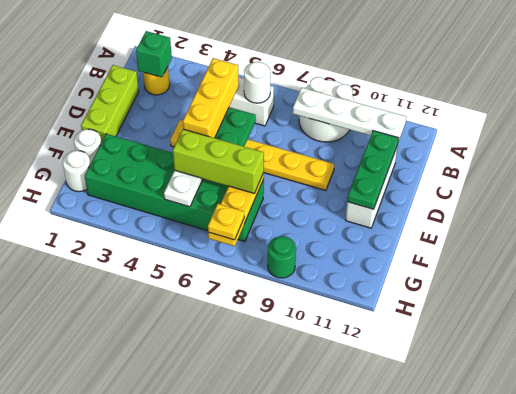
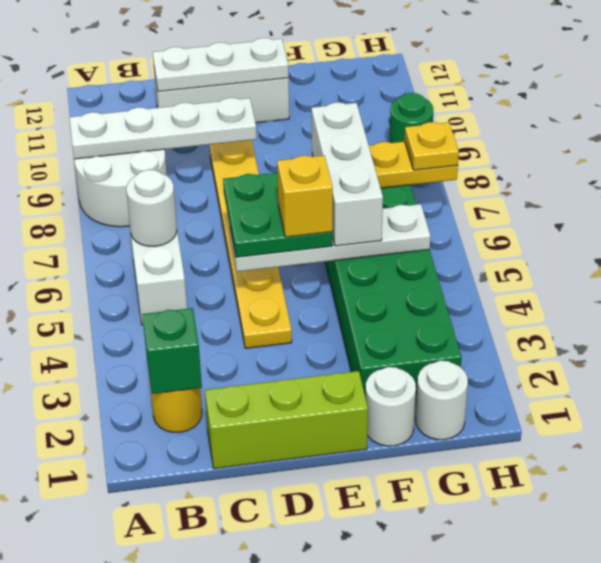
white 1x4 plate [293,88,406,142] -> white 1x4 plate turned to [69,98,257,159]
yellow 1x3 brick [183,58,239,138] -> yellow 1x1 brick [277,155,333,237]
green 1x3 plate [347,131,398,209] -> white 1x3 plate [153,38,289,91]
lime 1x3 brick [173,129,264,193] -> white 1x3 brick [311,102,383,246]

